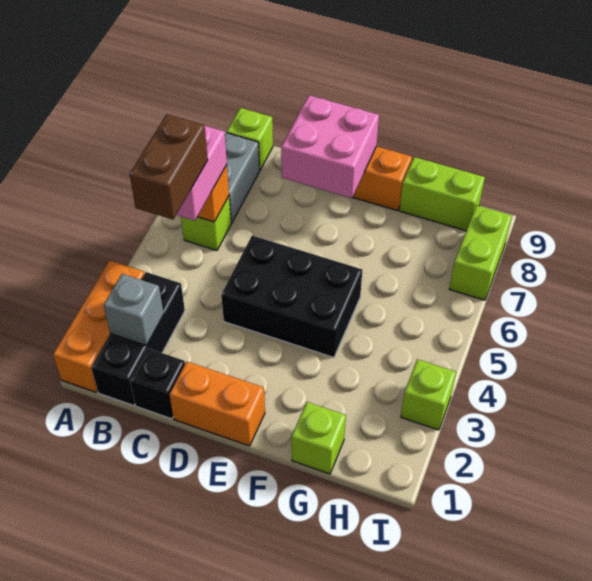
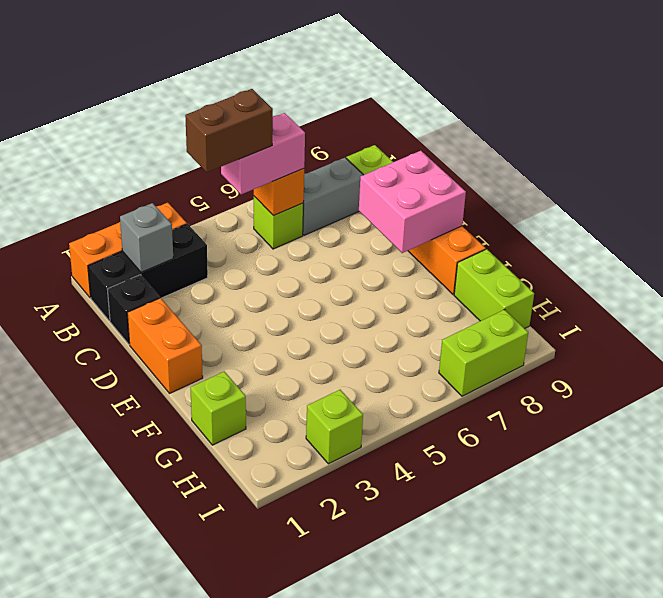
black 2x3 brick [221,235,362,357] -> none

